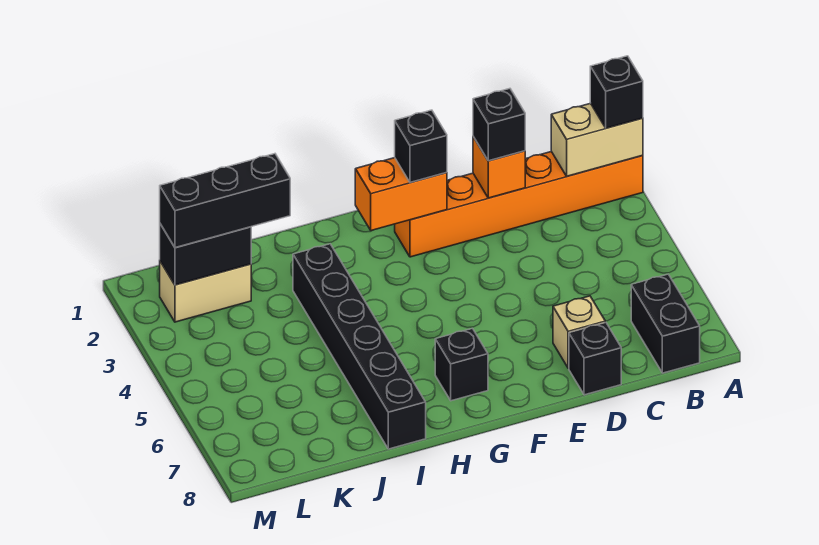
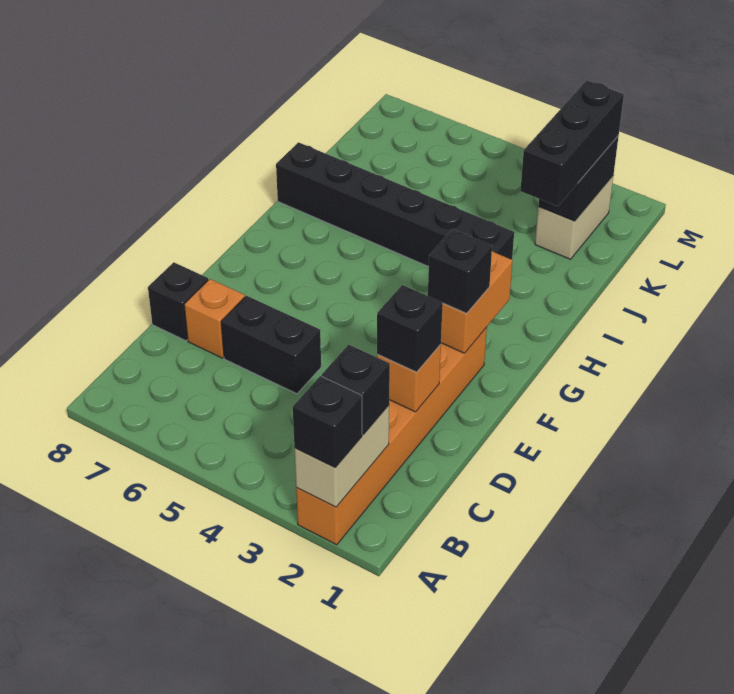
black 1x2 brick [631,274,700,373] -> black 1x2 brick moved to [221,296,321,394]
tan 1x1 brick [553,296,605,368] -> orange 1x1 brick [184,279,245,358]
black 1x1 brick [435,329,488,401] -> black 1x1 brick moved to [322,345,390,435]

